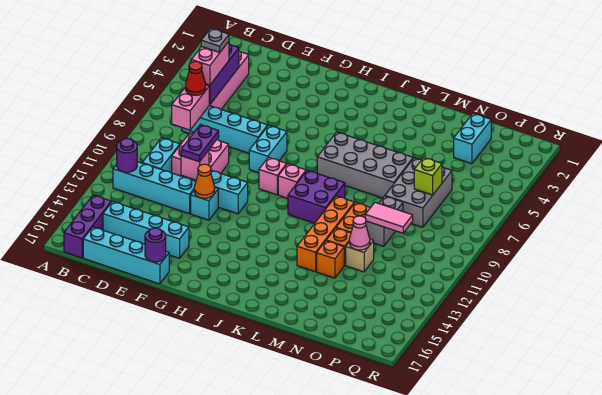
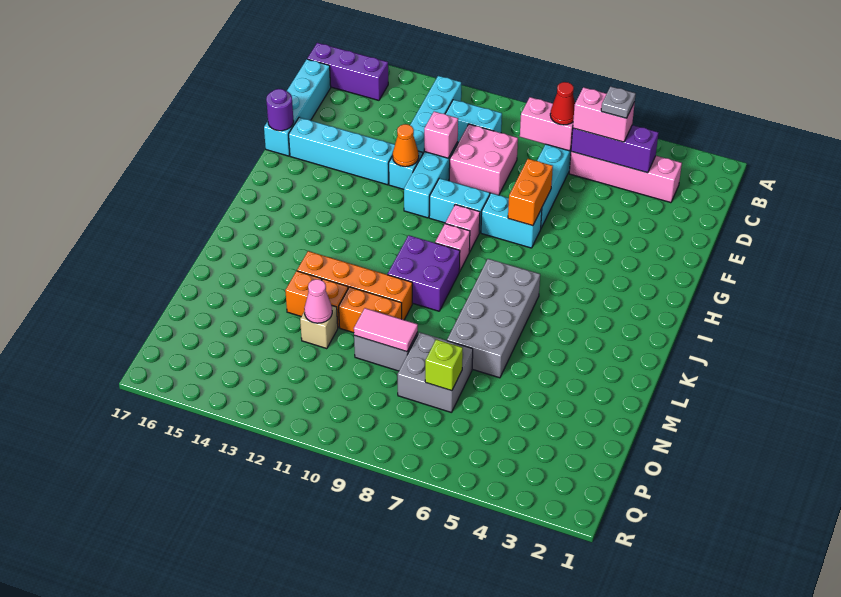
purple 1x1 round brick [117,138,137,172] -> none
cyan 1x4 brick [103,202,189,258] -> cyan 1x4 brick turned to [289,117,395,185]
purple 1x2 plate [181,125,219,162] -> none
none -> orange 1x2 brick [508,159,553,226]
grey 2x3 brick [385,158,452,227] -> grey 2x2 brick [397,332,473,413]
pink 1x2 tile [365,202,413,233] -> pink 1x2 tile turned to [354,308,418,352]
cyan 1x2 brick [454,113,491,164] -> cyan 1x2 brick moved to [429,178,490,233]

